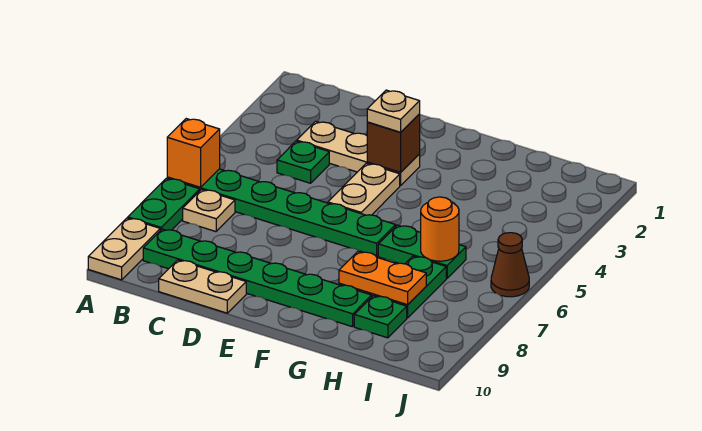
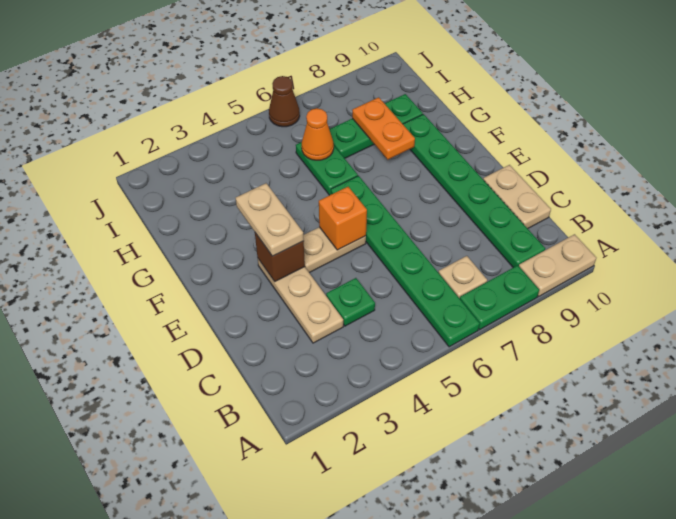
orange 1x1 brick [167,119,220,187] -> orange 1x1 brick moved to [319,187,367,250]
tan 1x1 plate [367,90,420,132] -> tan 1x2 plate [236,183,304,256]
orange 1x1 round brick [421,197,459,261] -> orange 1x1 cone [302,108,334,160]

